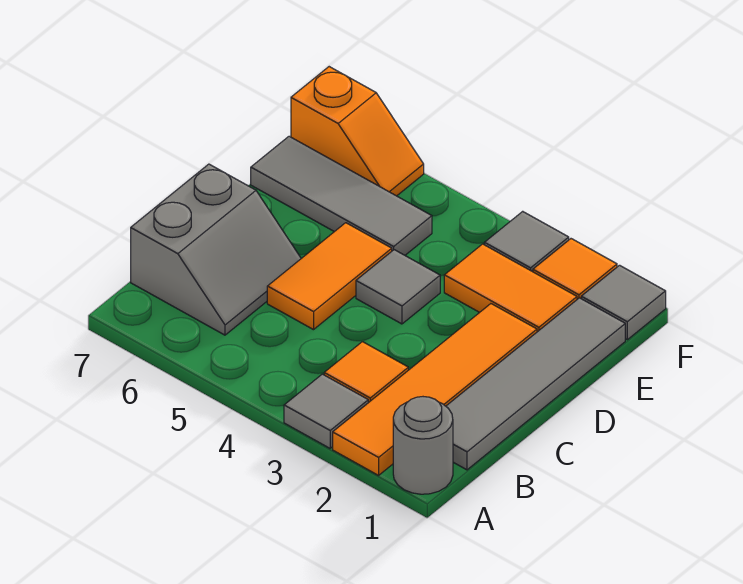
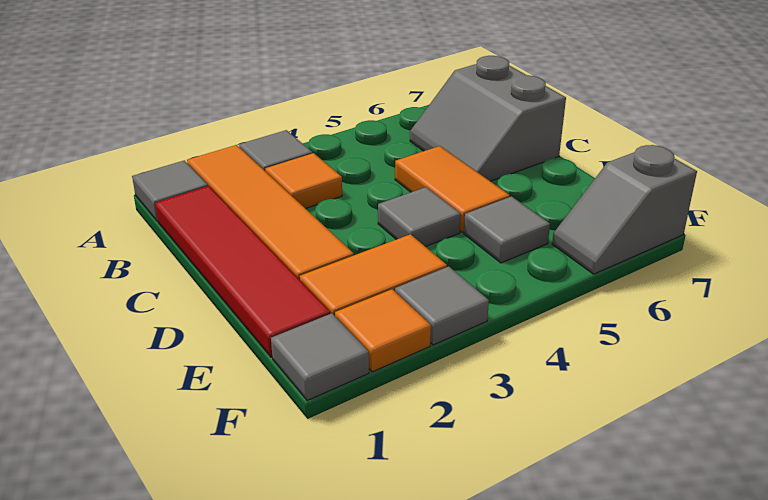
grey 1x1 round brick [393,397,453,494] -> grey 1x1 tile [132,160,208,221]
grey 1x4 tile [446,298,625,470] -> red 1x4 tile [155,186,330,357]
grey 1x3 tile [251,136,432,255] -> grey 1x1 tile [464,196,550,263]
orange 1x2 slope [291,67,424,196] -> grey 1x2 slope [552,145,697,274]

